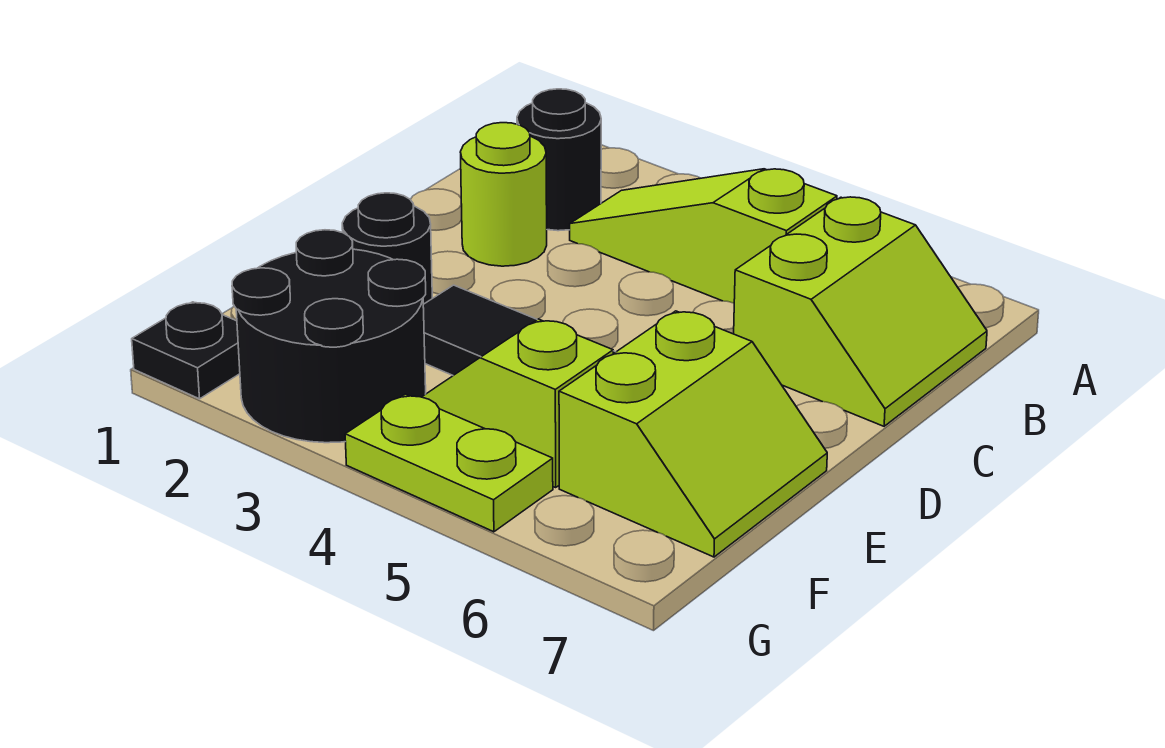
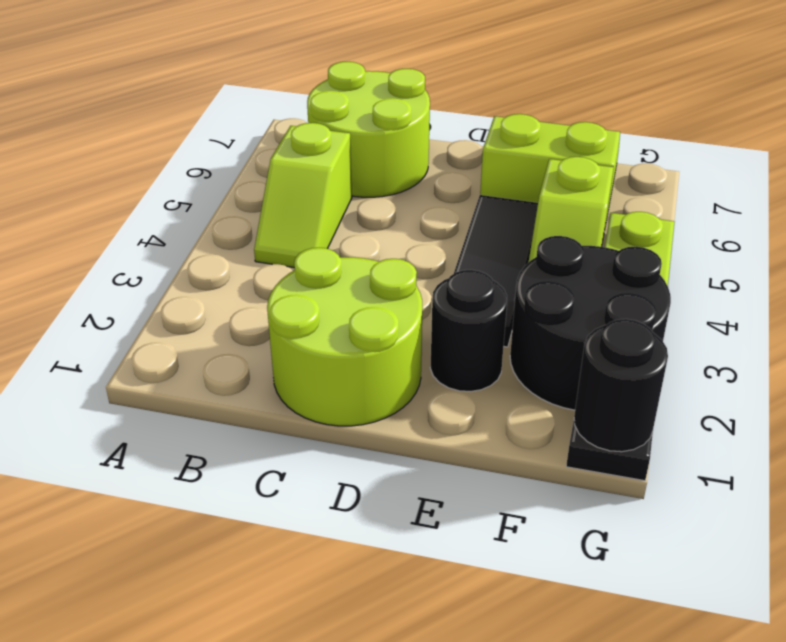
black 1x1 round brick [517,89,601,231] -> black 1x1 round brick moved to [574,319,668,452]
lime 1x3 slope [570,169,837,303] -> lime 1x2 slope [254,123,352,267]
lime 2x2 slope [734,197,987,426] -> lime 2x2 round brick [307,62,430,197]
lime 1x1 round brick [461,123,547,266] -> lime 2x2 round brick [267,248,422,426]

